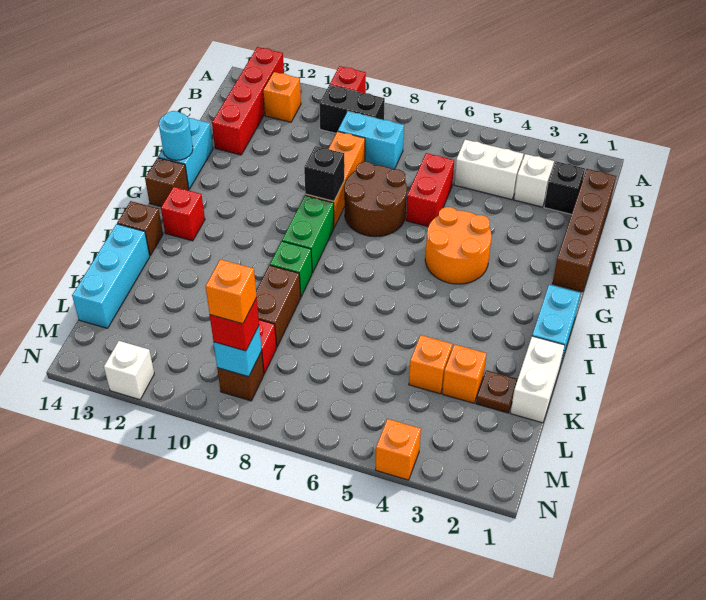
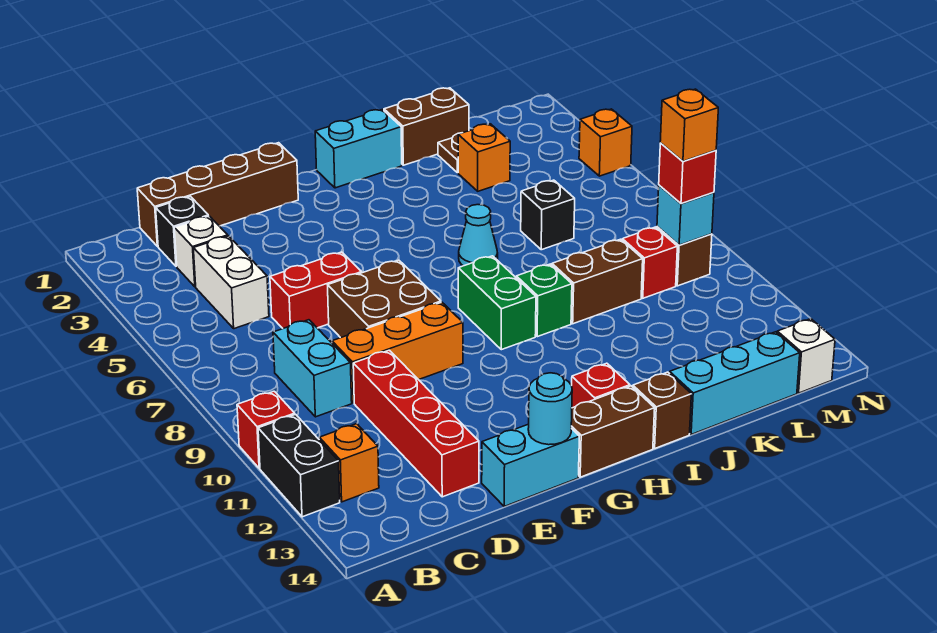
red 1x4 brick [212,47,284,155] -> red 1x4 brick turned to [353,350,479,497]
black 1x2 brick [319,85,385,133] -> black 1x2 brick moved to [258,414,340,517]
brown 2x2 round brick [344,162,407,237] -> brown 2x2 brick [328,260,441,338]
orange 2x2 round brick [425,207,492,284] -> none
black 1x1 brick [304,146,344,201] -> black 1x1 brick moved to [521,180,575,250]
green 1x2 brick [282,195,334,273] -> green 1x2 brick turned to [458,256,536,350]
brown 1x1 brick [145,158,189,207] -> brown 1x2 brick [571,386,655,477]
none -> cyan 1x1 cone [459,205,498,266]
white 1x2 brick [510,336,565,423] -> brown 1x2 brick [384,88,469,165]
orange 1x1 brick [409,335,452,394] -> none
white 1x1 brick [104,341,154,400] -> white 1x1 brick moved to [777,319,835,393]

